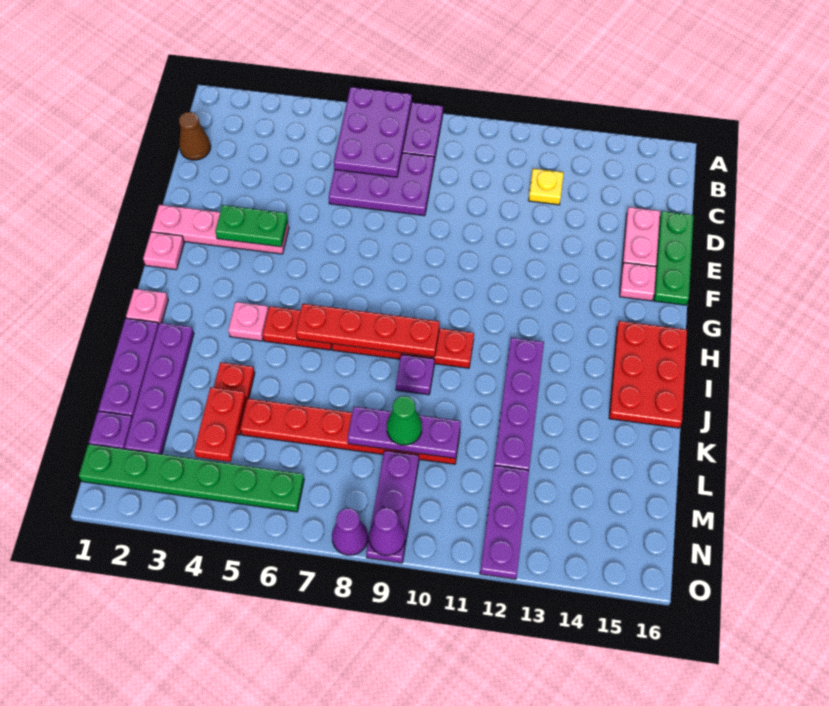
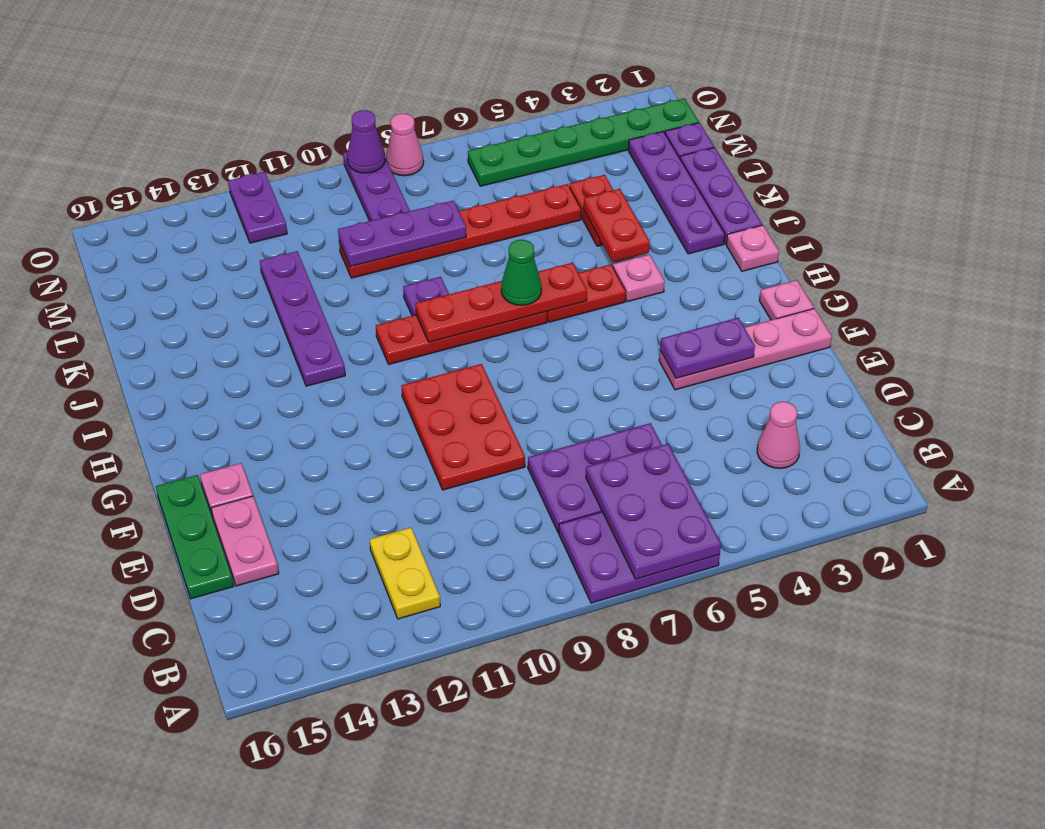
brown 1x1 cone [179,112,211,160] -> none
none -> pink 1x1 cone [757,402,800,468]
yellow 1x1 plate [529,169,564,205] -> yellow 1x2 plate [370,527,440,619]
green 1x2 plate [215,205,288,247] -> purple 1x2 plate [660,318,755,378]
red 2x3 plate [609,321,687,428] -> red 2x3 plate moved to [401,364,525,490]
red 1x2 plate [194,387,246,462] -> red 1x2 plate moved to [584,189,650,262]
green 1x1 cone [387,396,422,445] -> green 1x1 cone moved to [501,240,542,305]
purple 1x3 plate [480,466,529,579] -> purple 1x2 plate [228,172,287,243]
purple 1x1 cone [332,508,368,555] -> pink 1x1 cone [386,114,424,176]

